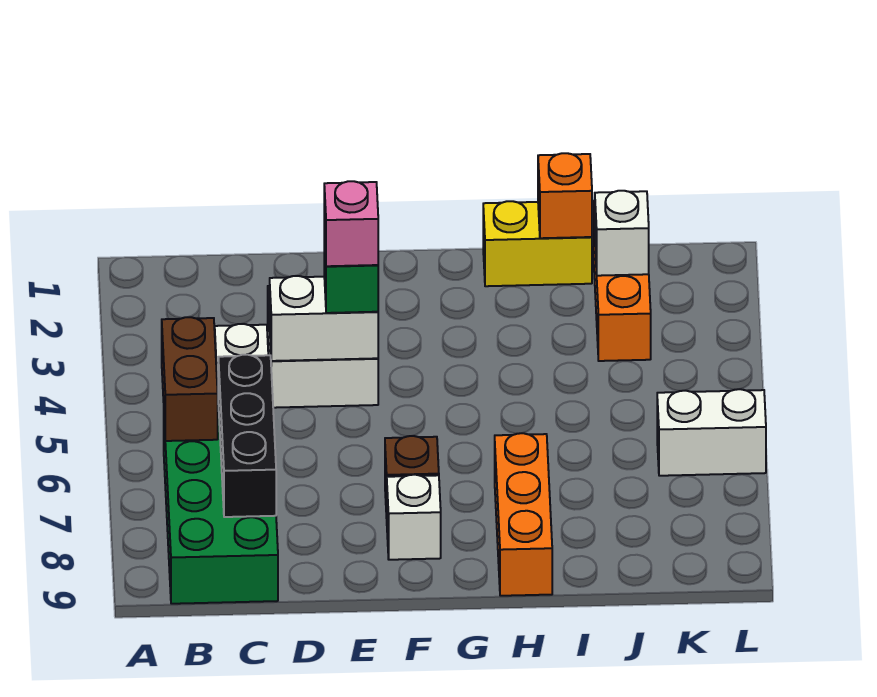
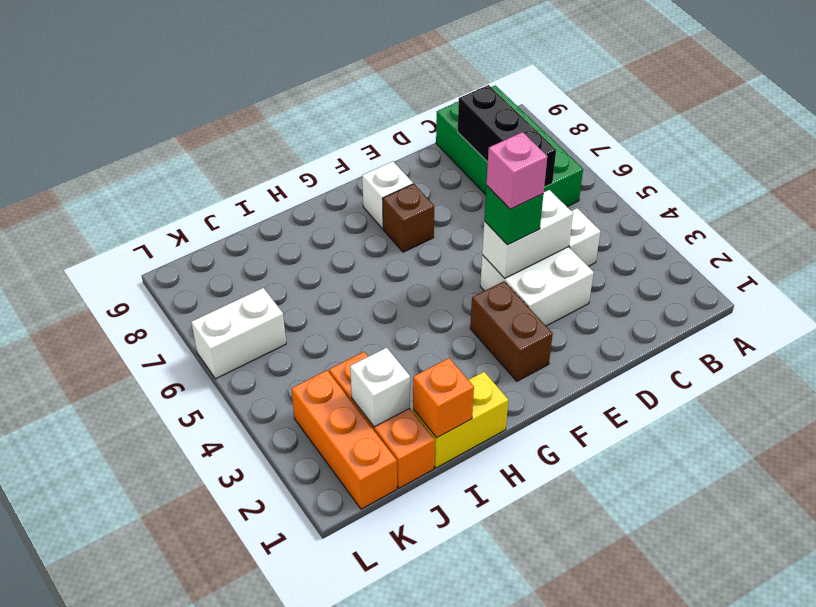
brown 1x2 brick [162,317,218,441] -> brown 1x2 brick moved to [470,281,553,381]
orange 1x3 brick [495,433,552,596] -> orange 1x3 brick moved to [291,370,397,509]

